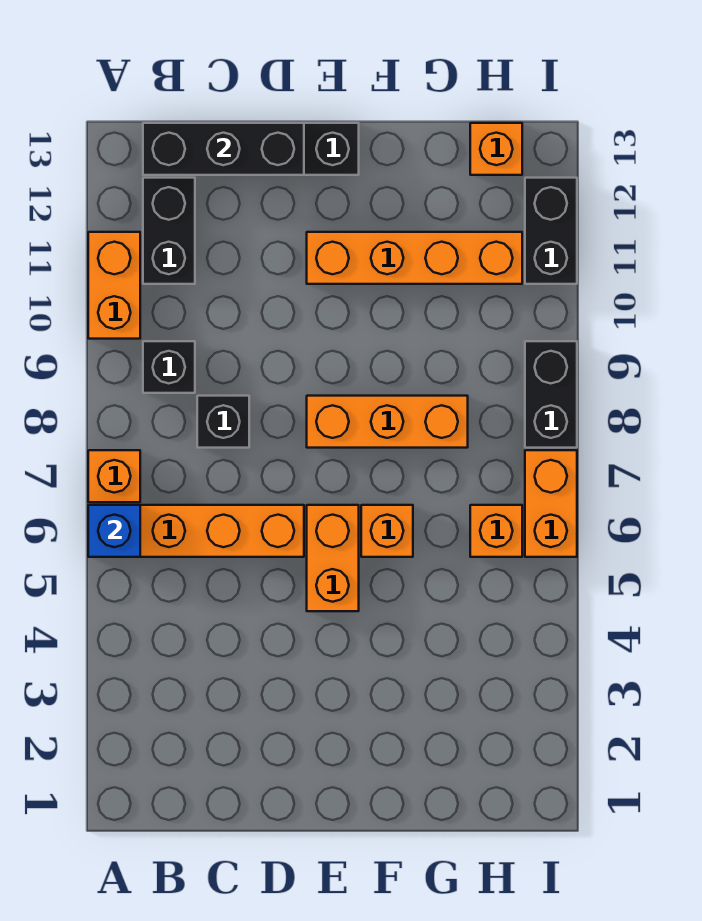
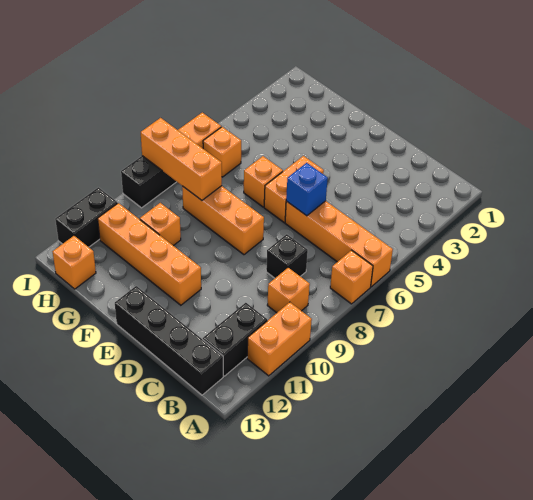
blue 1x1 brick [88,505,140,557] -> blue 1x1 brick moved to [286,163,328,216]
black 1x1 brick [143,341,195,393] -> orange 1x1 brick [267,268,310,313]
black 1x3 brick [143,123,304,175] -> none
none -> orange 1x3 brick [141,118,222,200]
none -> orange 1x1 brick [140,203,181,246]

